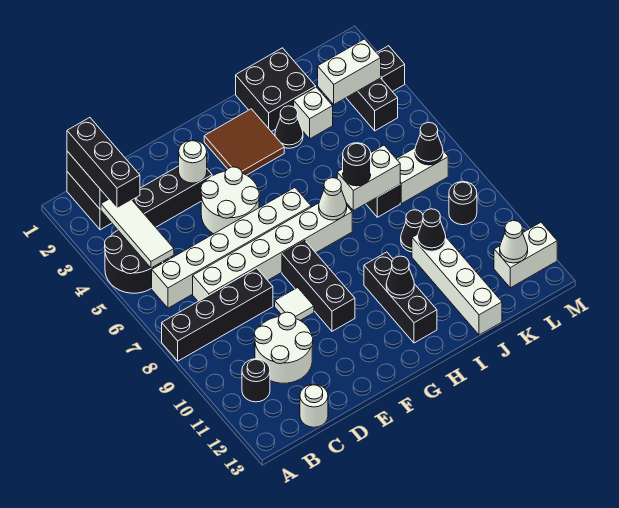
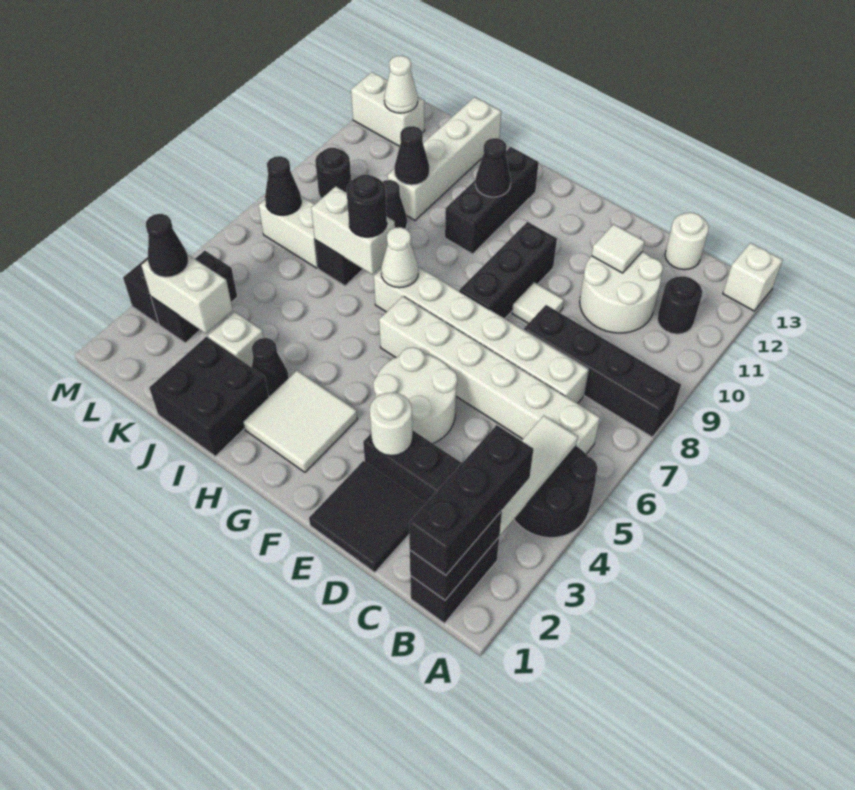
none -> white 1x1 brick [723,243,782,311]
none -> black 2x2 tile [309,461,425,573]
none -> white 1x1 tile [592,224,645,273]
brown 2x2 tile [204,109,284,175] -> white 2x2 tile [244,371,357,472]
none -> black 1x1 cone [146,214,188,277]

